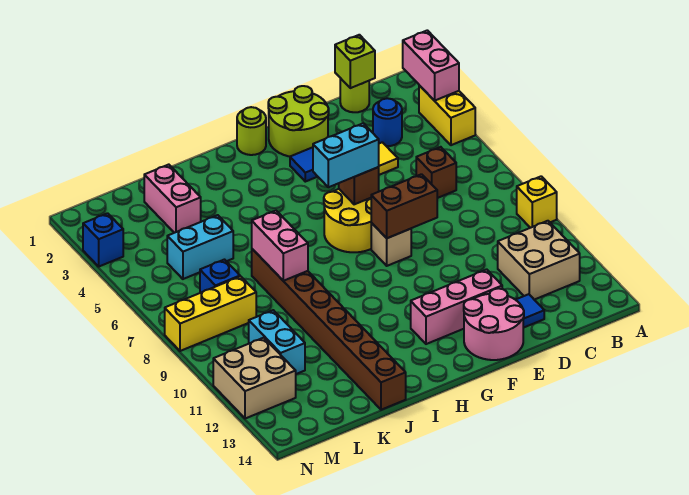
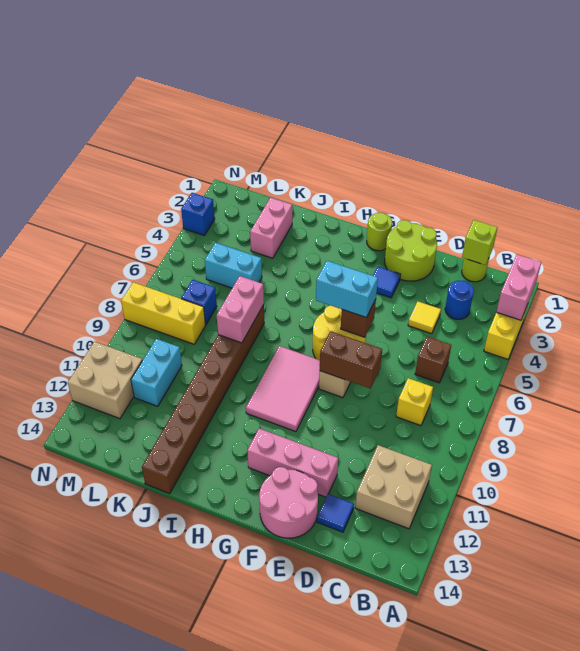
yellow 1x1 brick [517,176,557,228] -> yellow 1x1 brick moved to [396,378,433,426]
none -> pink 2x3 tile [246,346,320,432]

